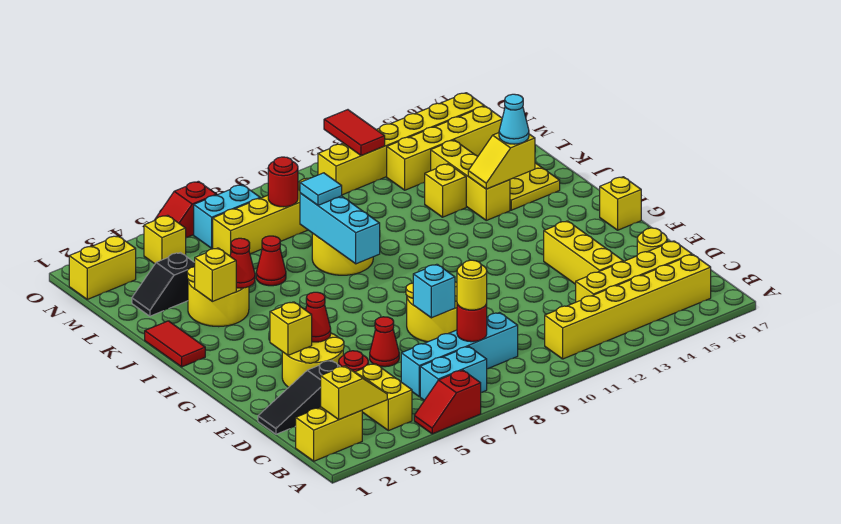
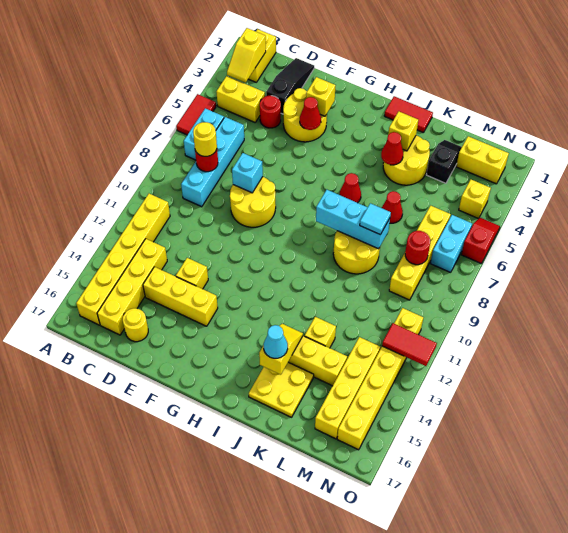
red 1x2 slope [414,370,481,434] -> red 1x2 tile [176,94,216,135]
red 1x1 cone [370,317,399,367] -> red 1x1 cone moved to [340,173,361,203]
yellow 1x1 brick [600,177,641,230] -> yellow 1x1 brick moved to [176,258,208,289]
yellow 1x2 brick [69,236,136,299] -> yellow 1x2 brick turned to [456,136,509,184]

